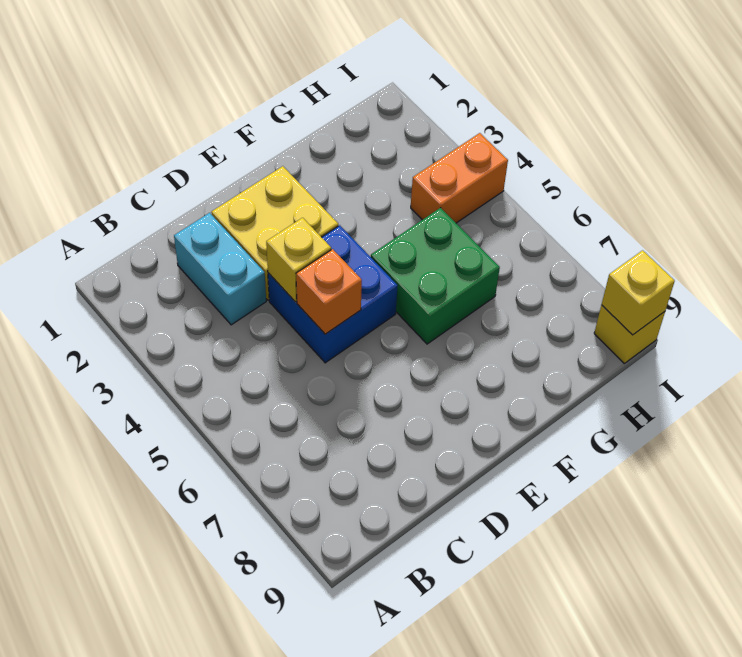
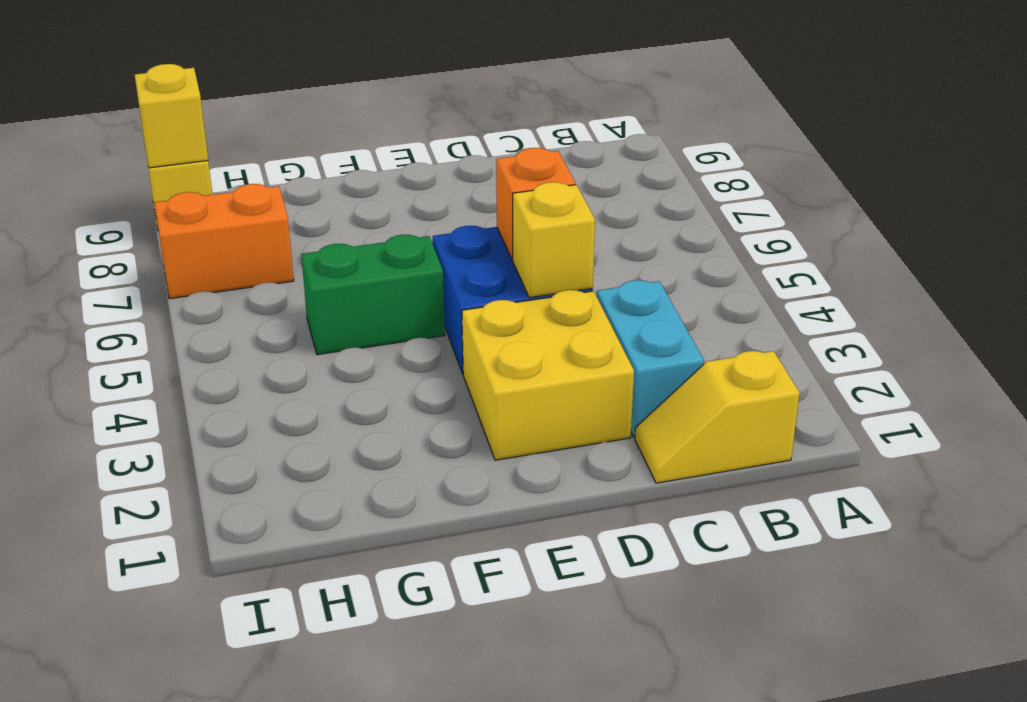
none -> yellow 1x2 slope [635,351,800,483]
green 2x2 brick [371,208,500,344] -> green 1x2 brick [301,235,445,355]
orange 1x2 brick [411,133,508,223] -> orange 1x2 brick moved to [154,184,294,299]

